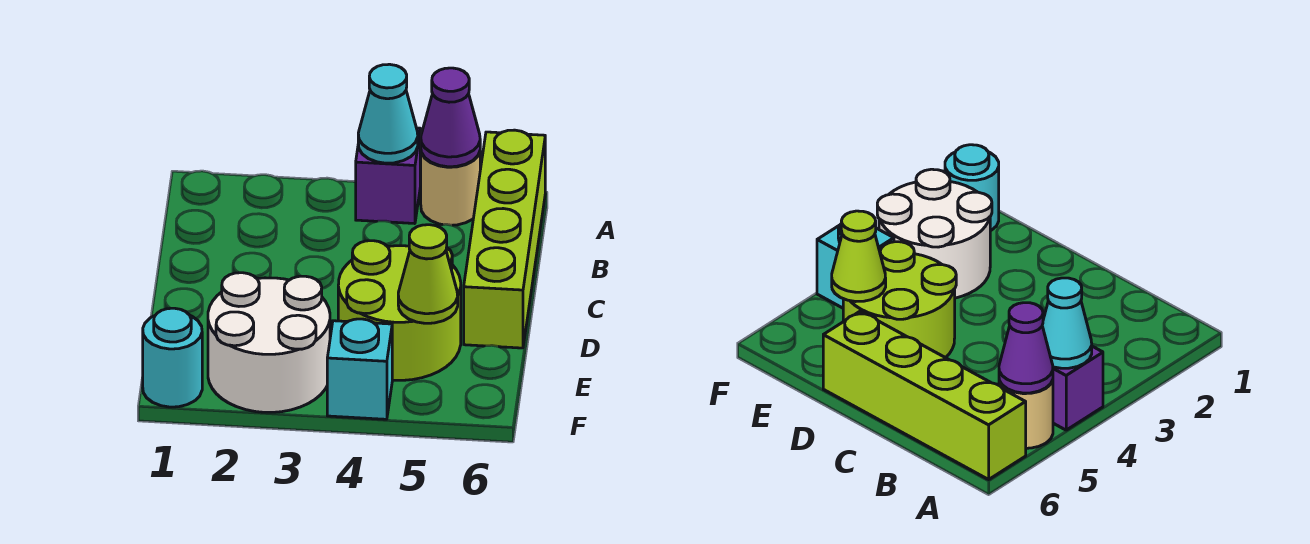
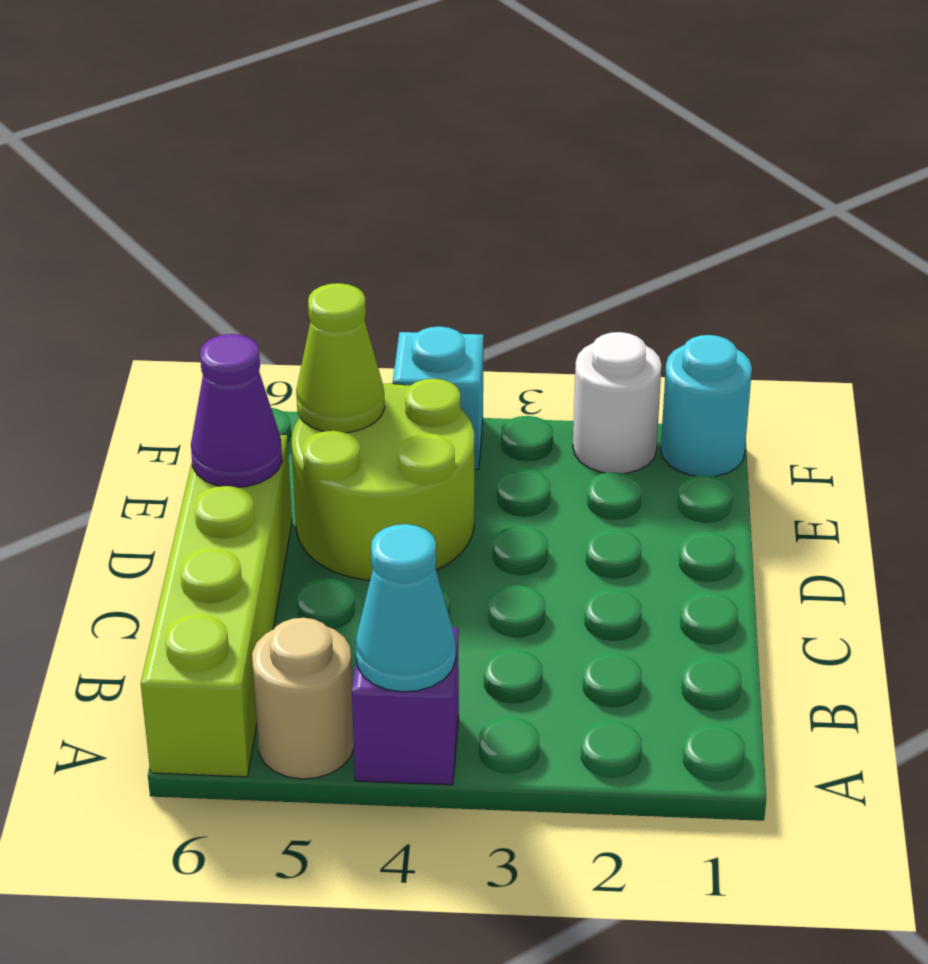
purple 1x1 cone [421,68,480,167] -> purple 1x1 cone moved to [191,334,282,487]
white 2x2 round brick [208,273,330,412] -> white 1x1 round brick [573,332,662,473]

